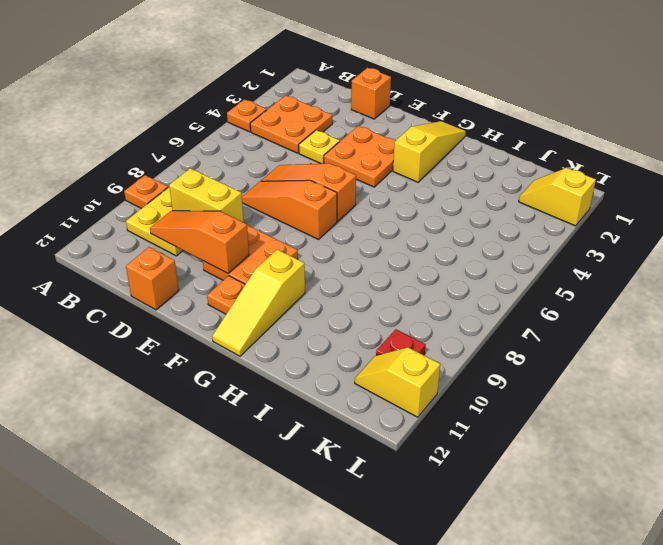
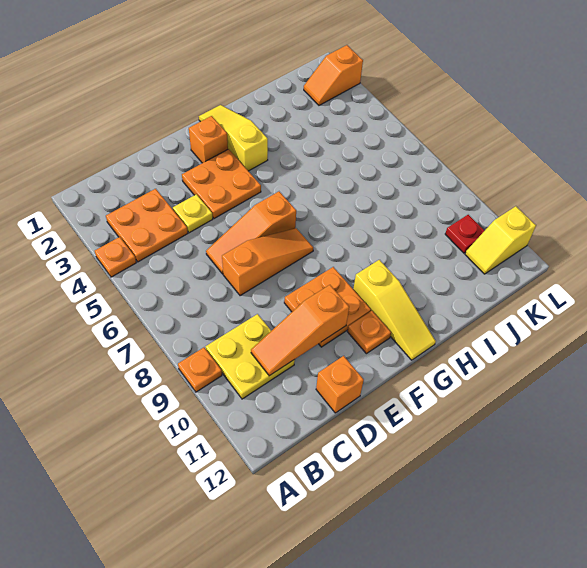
yellow 1x2 brick [169,168,244,222] -> none
orange 1x1 brick [351,68,391,119] -> orange 1x1 brick moved to [189,116,228,163]
orange 1x3 slope [242,180,337,239] -> orange 1x3 slope turned to [222,228,313,296]
yellow 1x2 slope [519,168,596,226] -> orange 1x2 slope [304,45,363,105]

